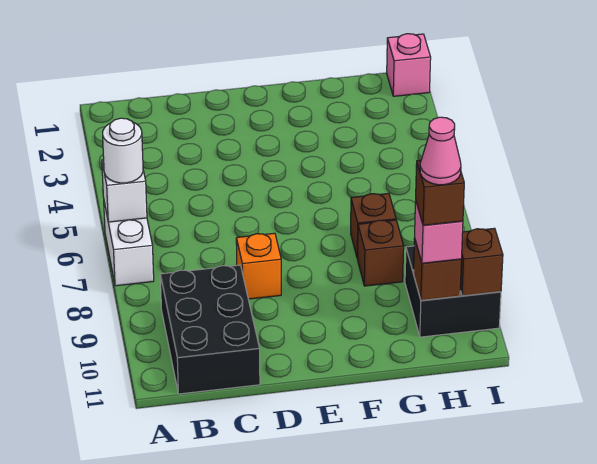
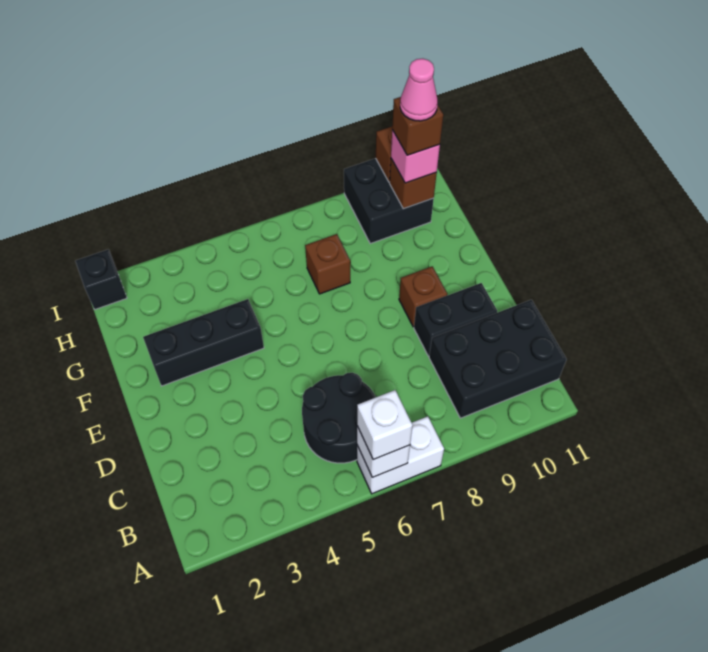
white 1x1 round brick [103,118,143,183] -> white 1x1 brick [357,390,413,460]
none -> black 2x2 round brick [302,373,376,463]
orange 1x1 brick [236,233,281,299] -> none
none -> black 1x2 brick [414,283,497,356]
none -> black 1x3 brick [143,299,264,386]
brown 1x1 brick [358,220,404,286] -> brown 1x1 brick moved to [399,266,447,327]
pink 1x1 brick [387,34,431,96] -> black 1x1 brick [75,249,127,309]

